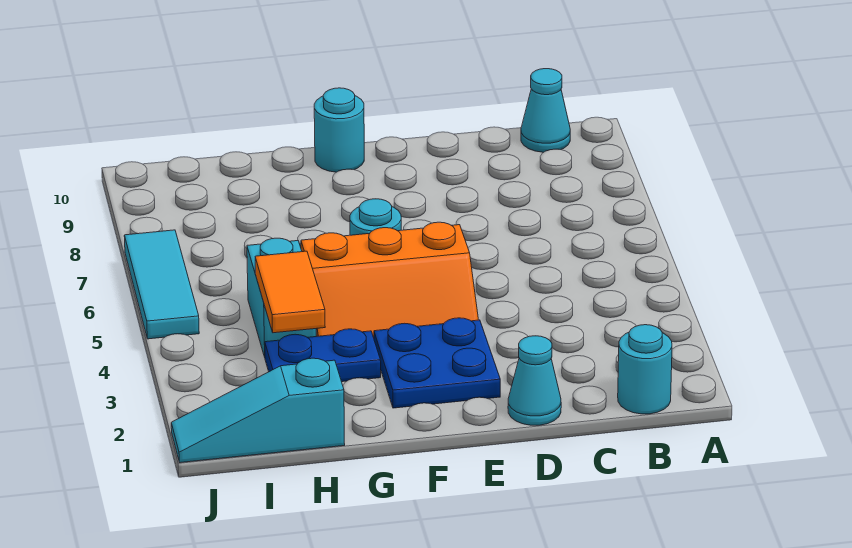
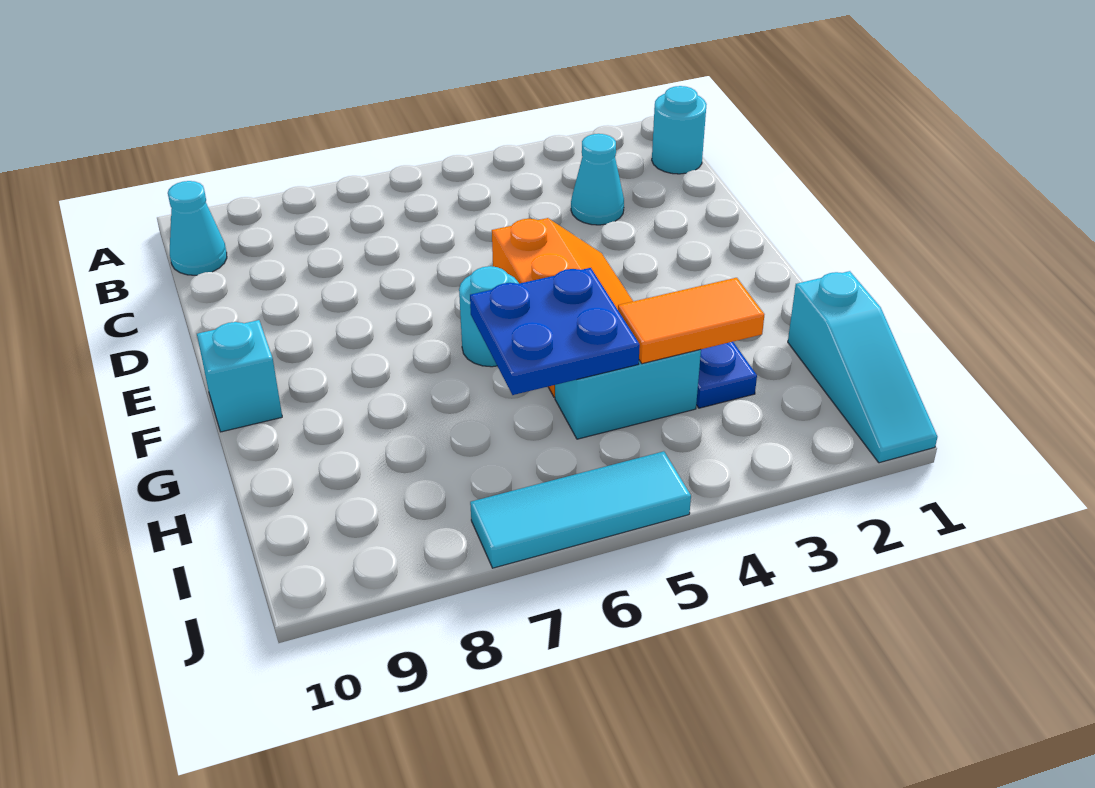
cyan 1x1 cone [508,336,561,425] -> cyan 1x1 cone moved to [571,134,624,225]
blue 2x2 plate [374,318,500,408] -> blue 2x2 plate moved to [470,268,640,395]
cyan 1x1 round brick [314,88,364,172] -> cyan 1x1 brick [197,320,282,432]

